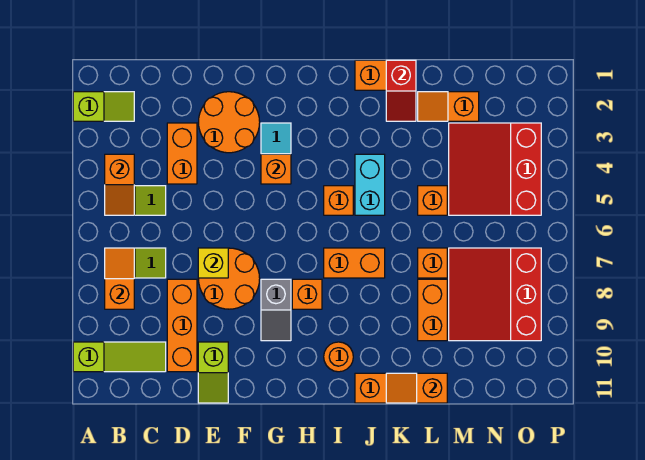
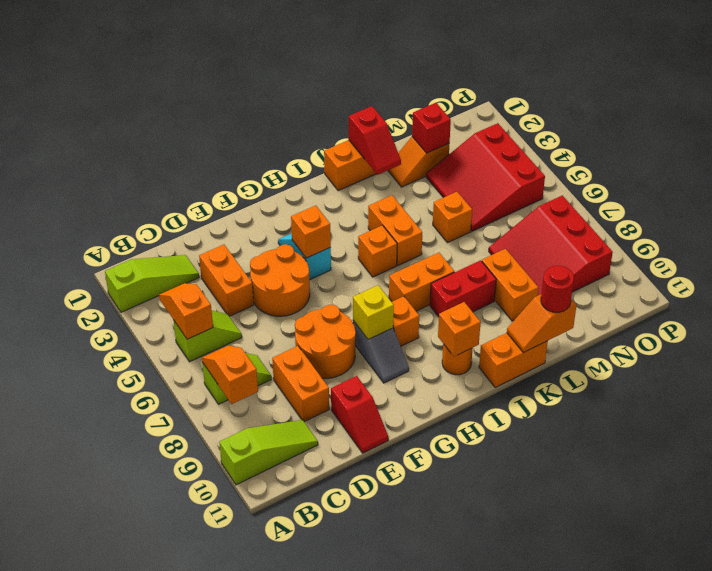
lime 1x2 slope [73,92,134,121] -> lime 1x3 slope [105,255,199,312]
orange 1x2 slope [105,154,134,215] -> orange 1x2 slope turned to [159,283,213,339]
orange 1x3 brick [167,279,197,372] -> orange 1x2 brick [272,346,329,422]
orange 2x2 round brick [199,92,260,153] -> orange 2x2 round brick moved to [250,244,310,316]
yellow 1x1 brick [198,248,228,278] -> yellow 1x1 brick moved to [353,285,394,339]
lime 1x2 slope [198,342,228,403] -> red 1x2 slope [331,376,388,453]
cyan 1x2 brick [355,154,385,215] -> orange 1x2 brick [368,195,422,265]
none -> red 1x2 brick [430,260,496,317]
orange 1x1 brick [418,248,447,278] -> orange 1x1 brick moved to [438,302,481,356]
none -> red 1x1 round brick [541,266,574,312]
none -> red 1x1 brick [412,103,451,153]

